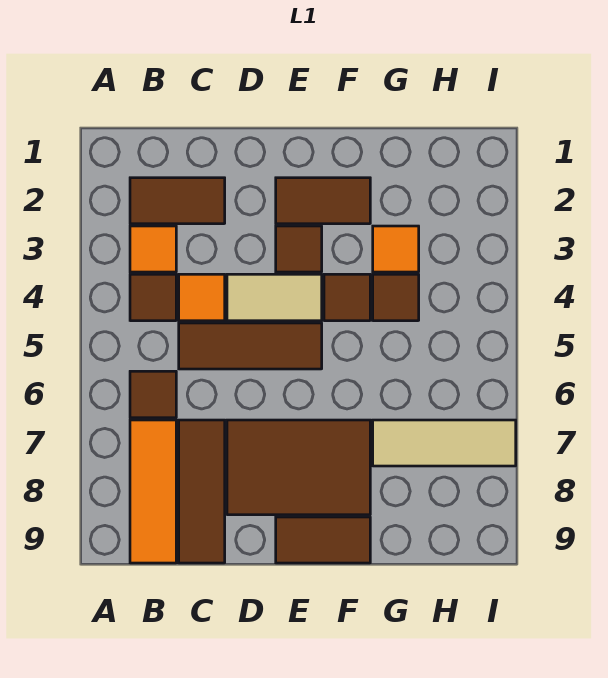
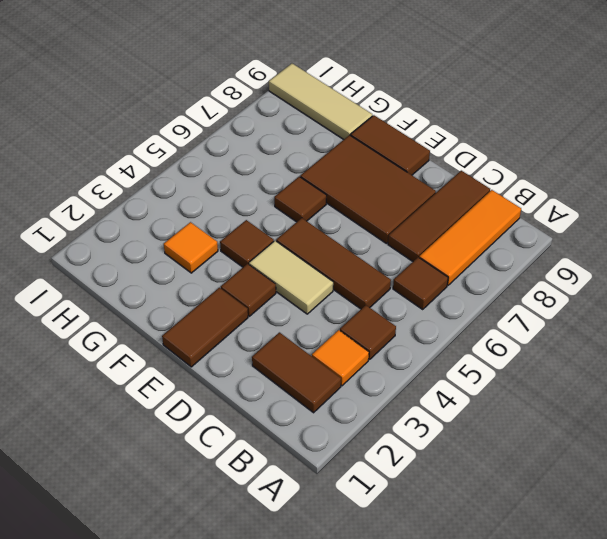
orange 1x1 tile [179,274,225,321] -> none
brown 1x2 tile [276,178,370,224] -> brown 1x2 tile turned to [162,288,248,367]
brown 1x1 tile [373,274,419,321] -> brown 1x1 tile moved to [274,177,327,222]
tan 1x3 tile [373,420,516,466] -> tan 1x3 tile moved to [269,64,372,140]

